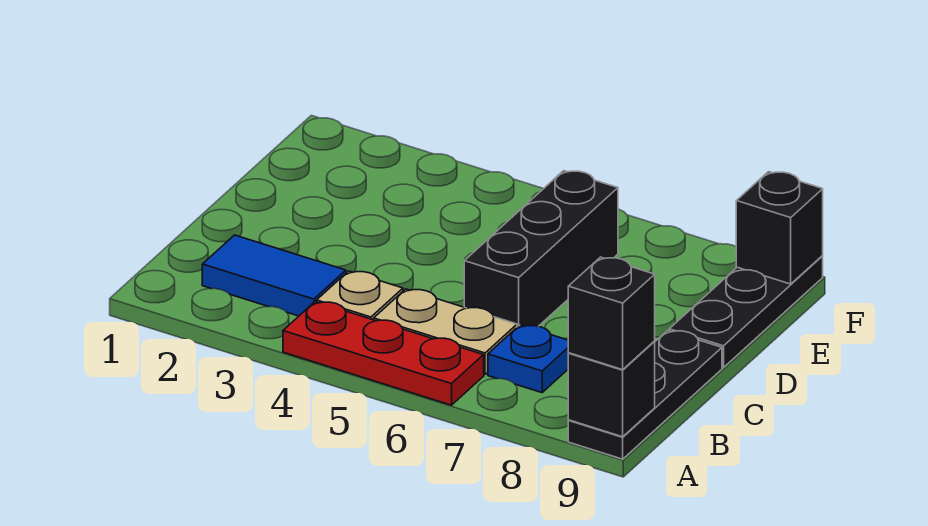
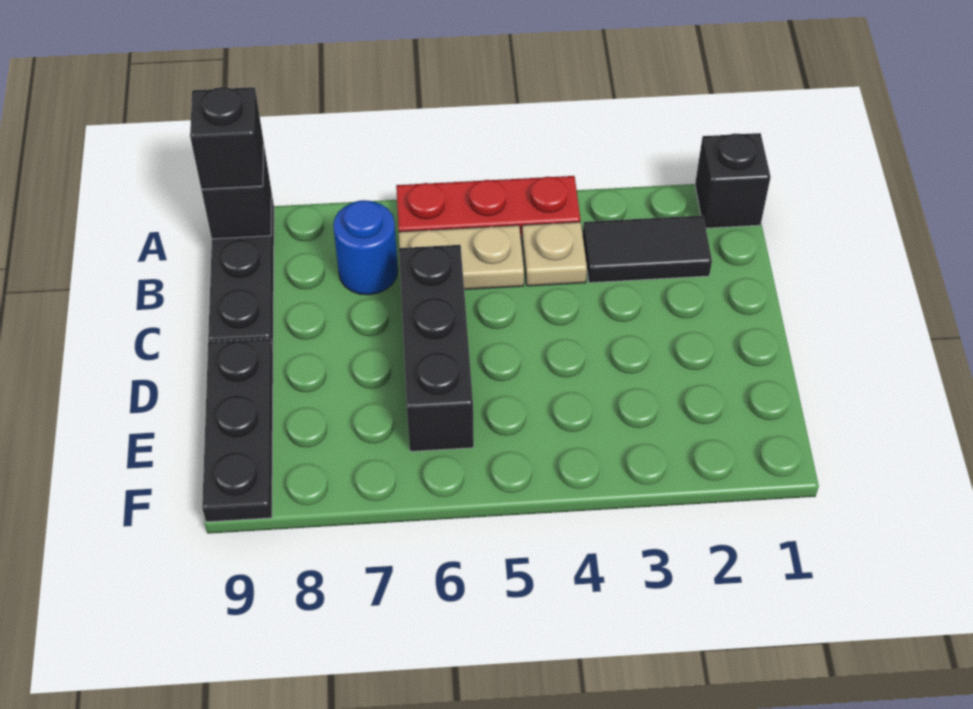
blue 1x2 tile [202,235,346,316] -> black 1x2 tile [583,215,712,283]
blue 1x1 plate [488,325,569,393] -> blue 1x1 round brick [333,200,398,295]
black 1x1 brick [736,172,823,284] -> black 1x1 brick moved to [695,133,771,228]

